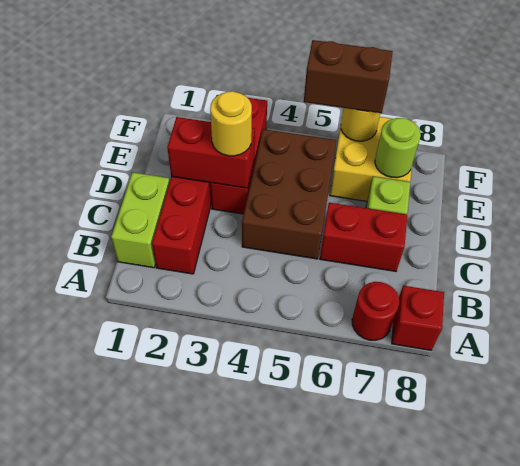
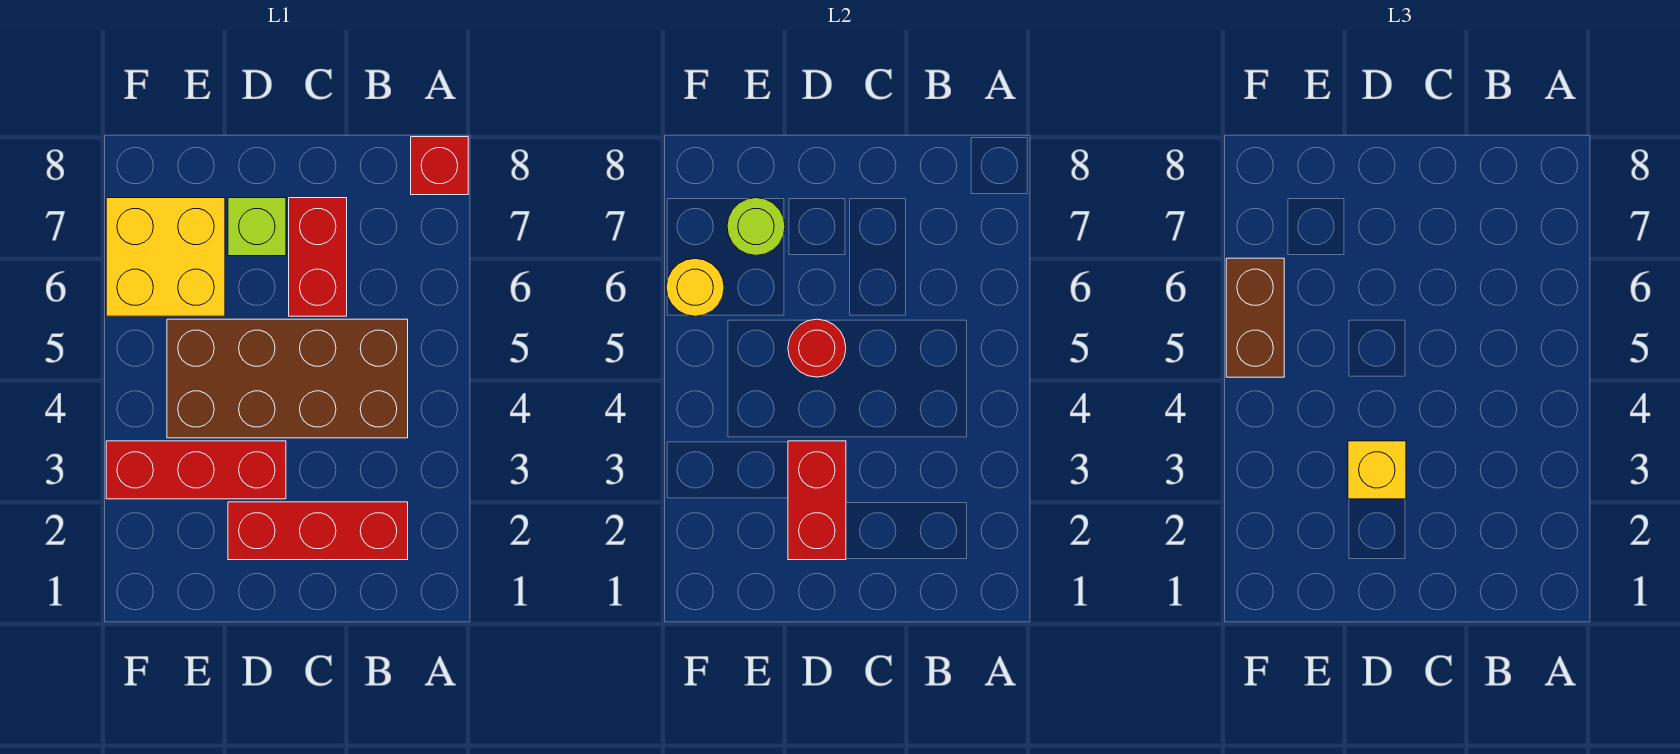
red 1x1 round brick [352,282,399,340] -> red 1x1 round brick moved to [788,319,846,377]
lime 1x2 brick [111,172,170,268] -> none
brown 2x3 brick [242,129,336,259] -> brown 2x4 brick [167,319,408,438]
yellow 1x1 round brick [210,91,252,156] -> yellow 1x1 brick [1348,441,1406,499]

